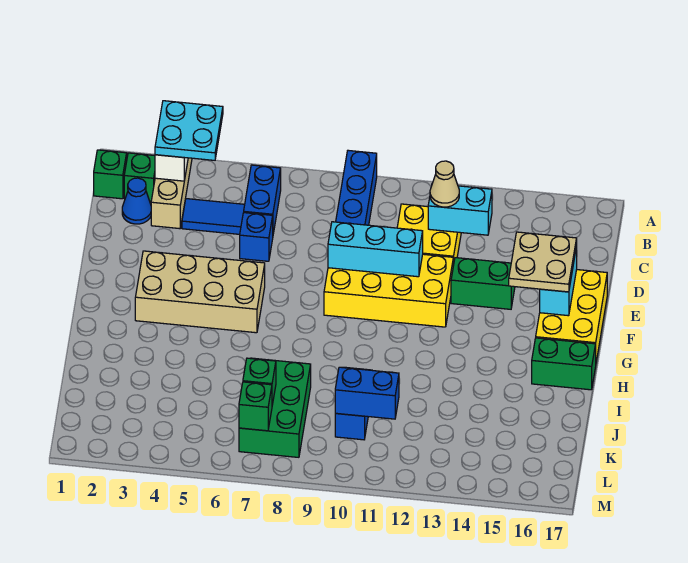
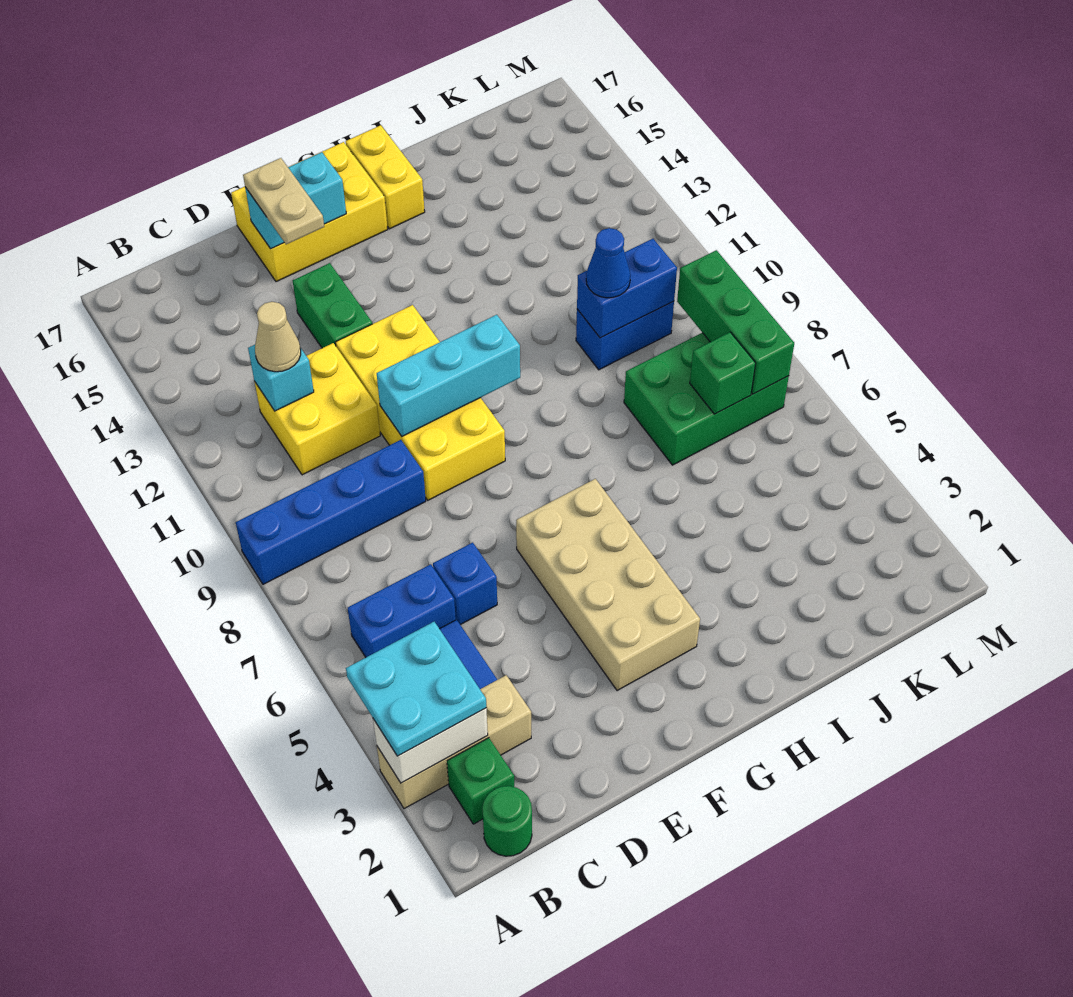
green 1x1 brick [94,150,127,199] -> green 1x1 round brick [482,786,532,856]
blue 1x1 cone [122,178,151,224] -> blue 1x1 cone moved to [586,228,630,298]
cyan 1x2 brick [428,186,492,235] -> cyan 1x1 brick [248,345,314,411]
cyan 1x3 brick [328,222,423,277] -> cyan 1x3 brick turned to [377,315,520,436]
tan 2x2 plate [509,232,577,292] -> tan 1x2 plate [243,158,324,244]
green 1x2 brick [532,338,596,390] -> yellow 1x2 brick [346,125,425,229]
blue 1x2 brick [335,367,399,419] -> blue 1x2 brick turned to [577,239,677,338]
green 1x1 brick [239,382,272,431] -> green 1x3 brick [677,250,794,394]

